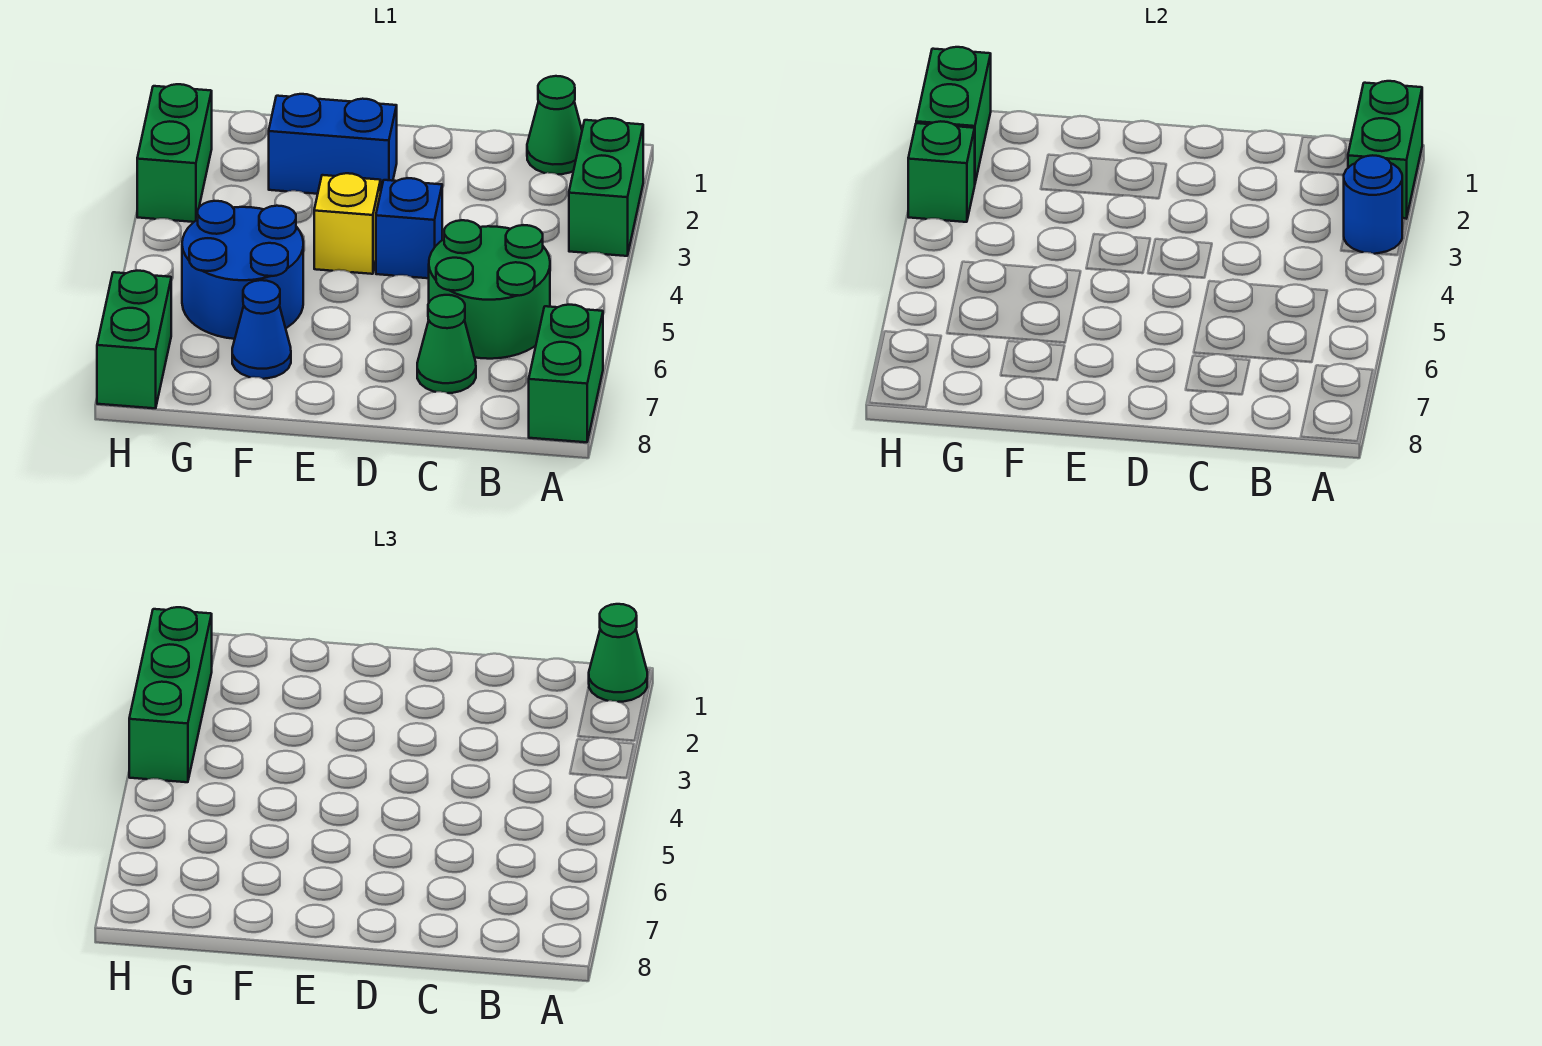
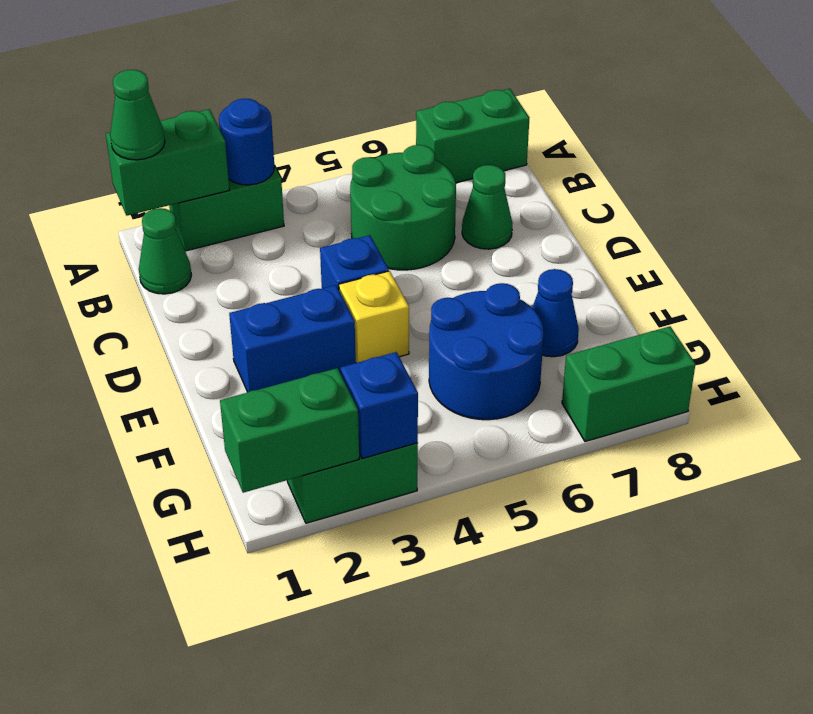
blue 1x2 brick [269,94,397,194] -> blue 1x2 brick turned to [229,285,356,392]
green 1x3 brick [129,607,212,782] -> none
green 1x1 brick [908,121,975,222] -> blue 1x1 brick [341,352,418,459]

